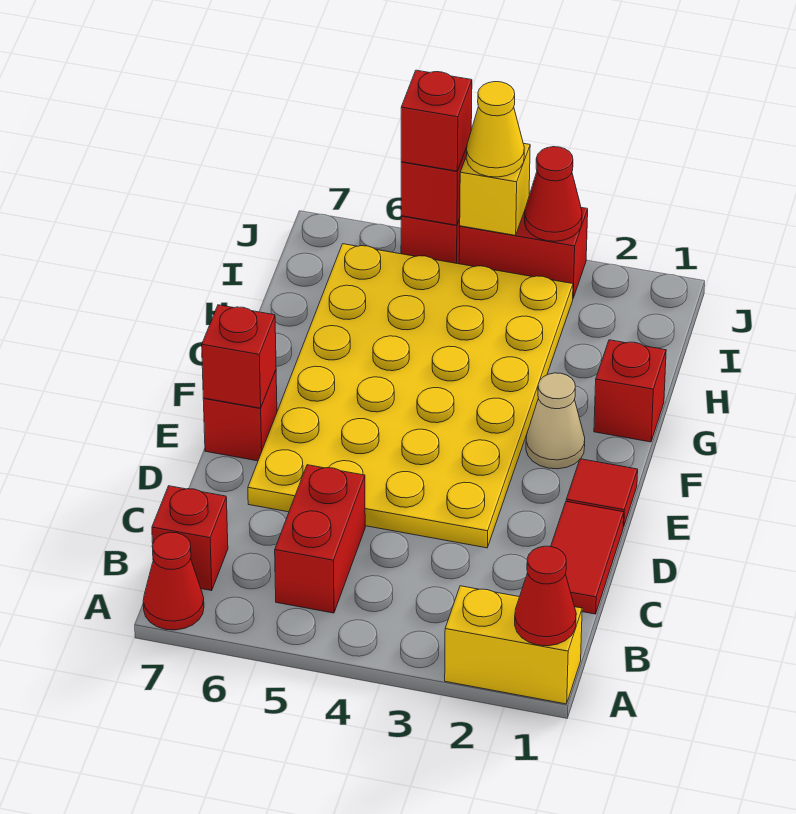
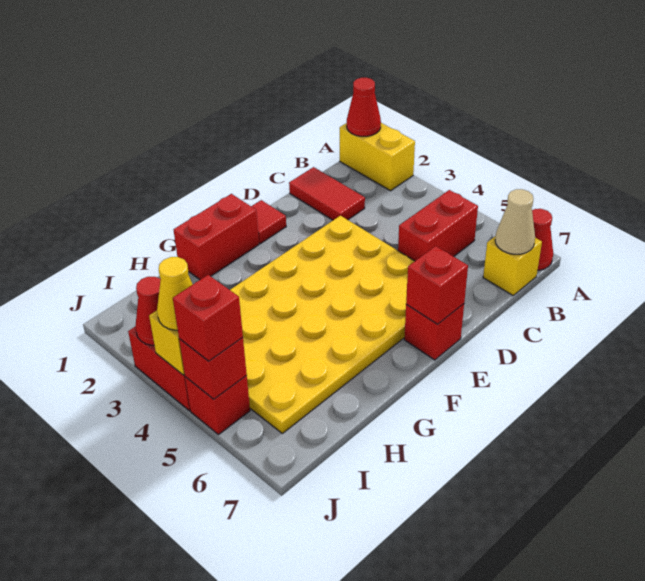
red 1x1 brick [152,486,228,591] -> yellow 1x1 brick [483,236,542,295]
red 1x2 tile [551,502,624,614] -> red 1x2 tile turned to [289,167,365,220]
tan 1x1 cone [526,373,585,469] -> tan 1x1 cone moved to [495,189,535,254]
red 1x1 brick [594,340,666,442] -> red 1x2 brick [174,194,259,280]

